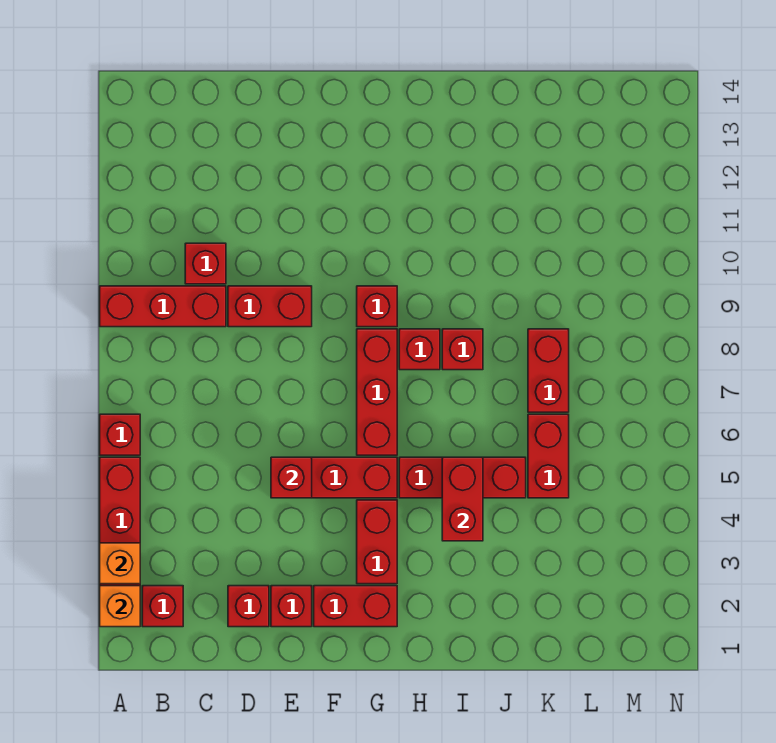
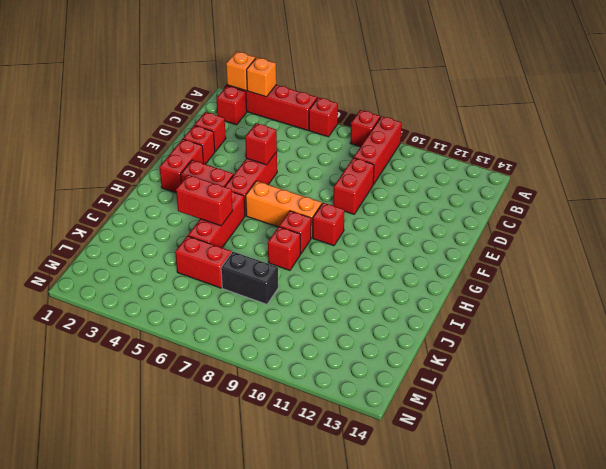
red 1x1 brick [185,243,226,284] -> red 1x1 brick moved to [351,110,380,147]
red 1x3 brick [357,329,397,455] -> orange 1x3 brick [246,181,322,238]
red 1x2 brick [528,329,569,412] -> black 1x2 brick [221,252,278,304]

